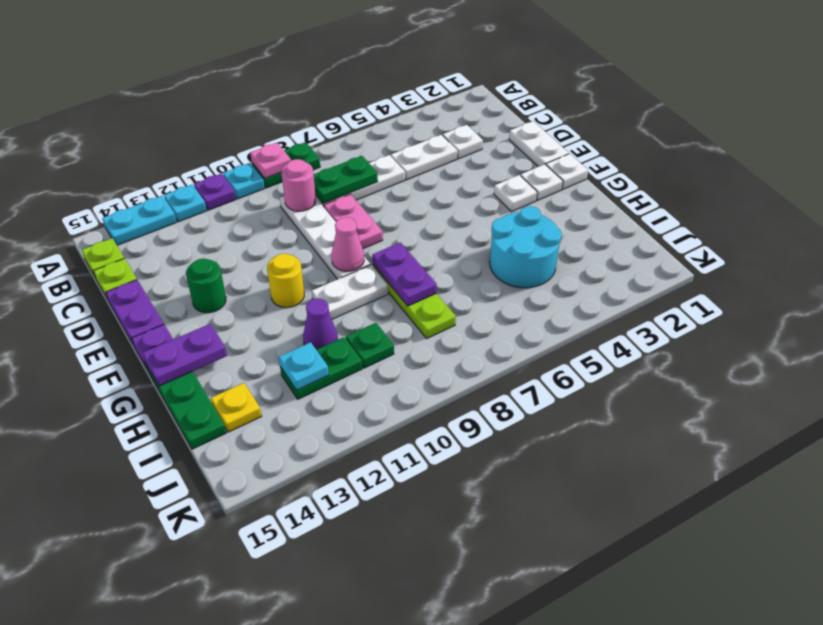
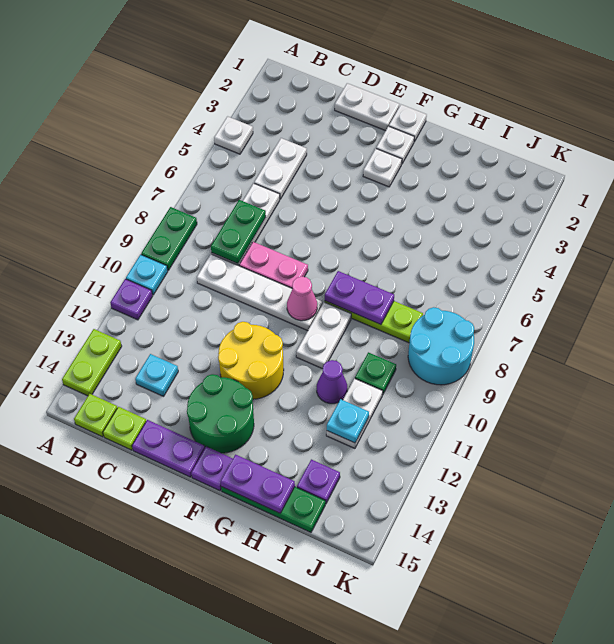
pink 1x1 plate [250,143,291,178] -> none
cyan 1x1 plate [164,185,207,222] -> cyan 1x1 plate moved to [135,354,178,396]
cyan 1x2 plate [102,196,176,245] -> lime 1x2 plate [62,329,122,396]
white 1x1 plate [443,125,483,159] -> white 1x1 plate moved to [214,116,253,154]
pink 1x1 round brick [282,159,316,211] -> none
green 1x1 round brick [186,258,226,313] -> green 2x2 round brick [187,374,254,453]
yellow 1x1 round brick [267,254,304,308] -> yellow 2x2 round brick [218,322,284,399]
purple 1x2 plate [142,324,227,386] -> purple 1x2 plate turned to [221,455,295,513]
cyan 2x2 round brick [490,206,562,288] -> cyan 2x2 round brick moved to [408,307,474,385]
green 1x2 plate [280,337,362,399] -> white 1x2 plate [326,379,383,448]
yellow 1x1 plate [211,383,262,432] -> purple 1x1 plate [297,459,340,504]

